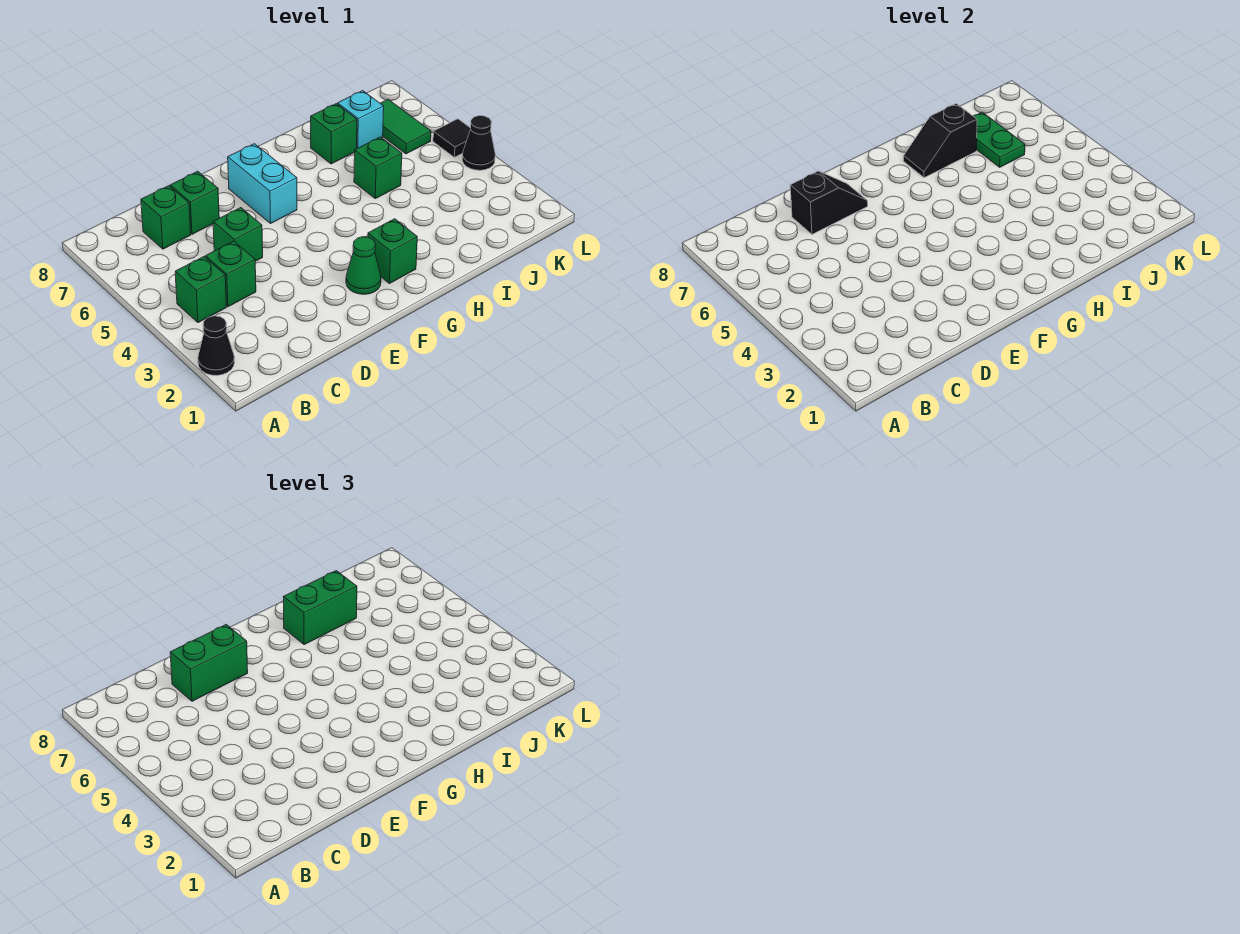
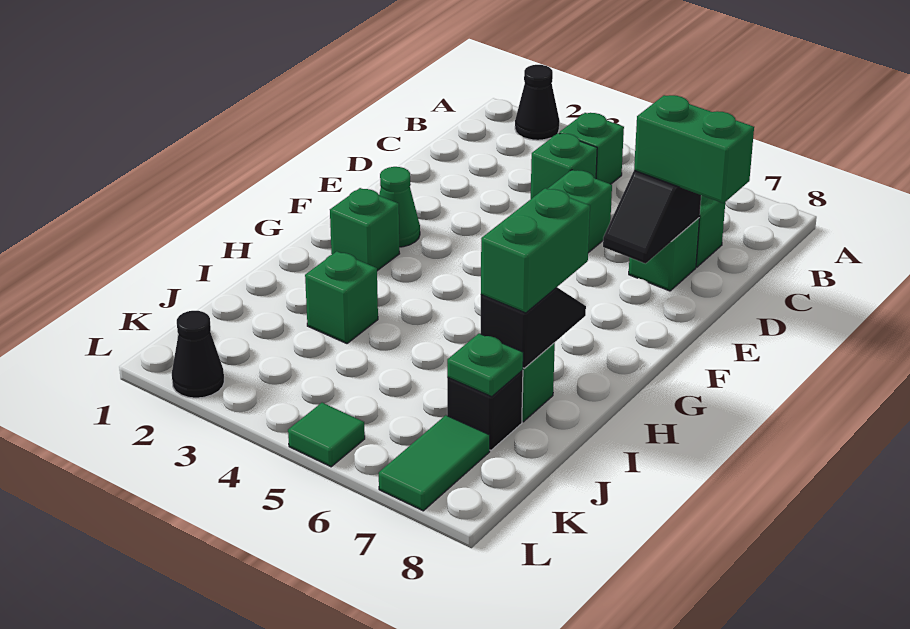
green 1x2 brick [170,624,248,701] -> green 1x2 brick turned to [634,95,754,203]
cyan 1x2 brick [228,144,297,223] -> none
green 1x1 brick [354,137,402,199] -> green 1x1 brick moved to [305,251,378,343]
green 1x2 plate [973,112,1025,167] -> green 1x1 plate [447,333,523,397]
cyan 1x1 brick [338,91,384,148] -> black 1x1 brick [447,370,523,450]
green 1x2 tile [380,99,431,154] -> green 1x2 tile turned to [379,415,490,511]
black 1x1 cone [462,116,495,170] -> black 1x1 cone moved to [172,311,224,398]
black 1x1 tile [433,119,471,157] -> green 1x1 tile [288,403,365,467]

